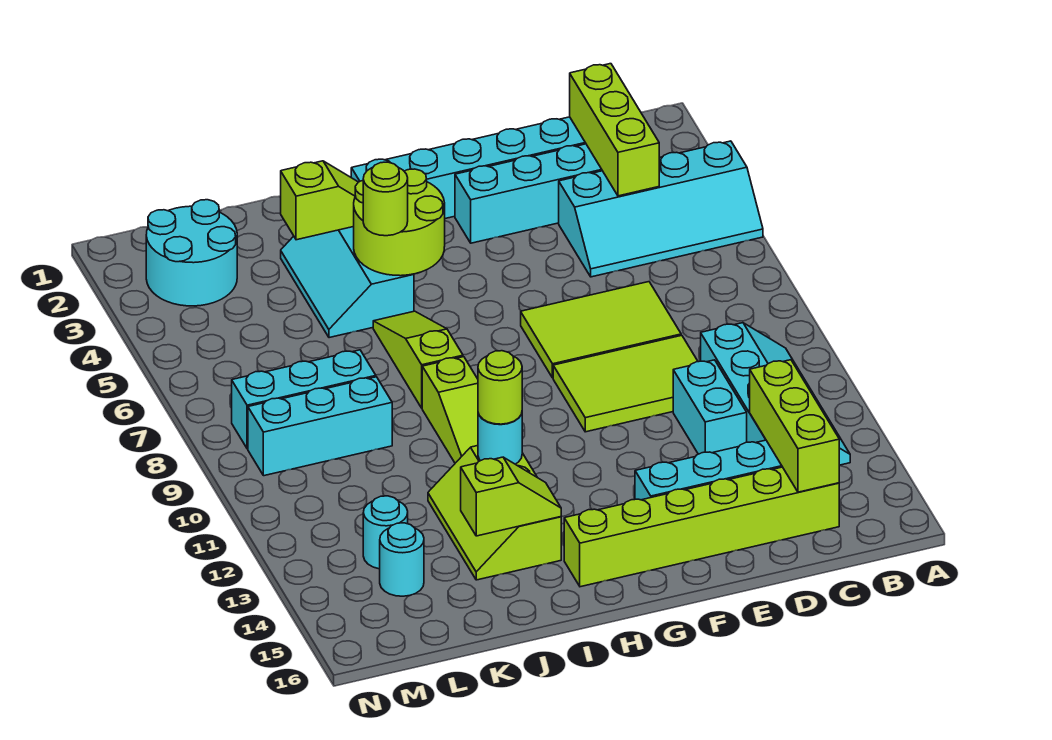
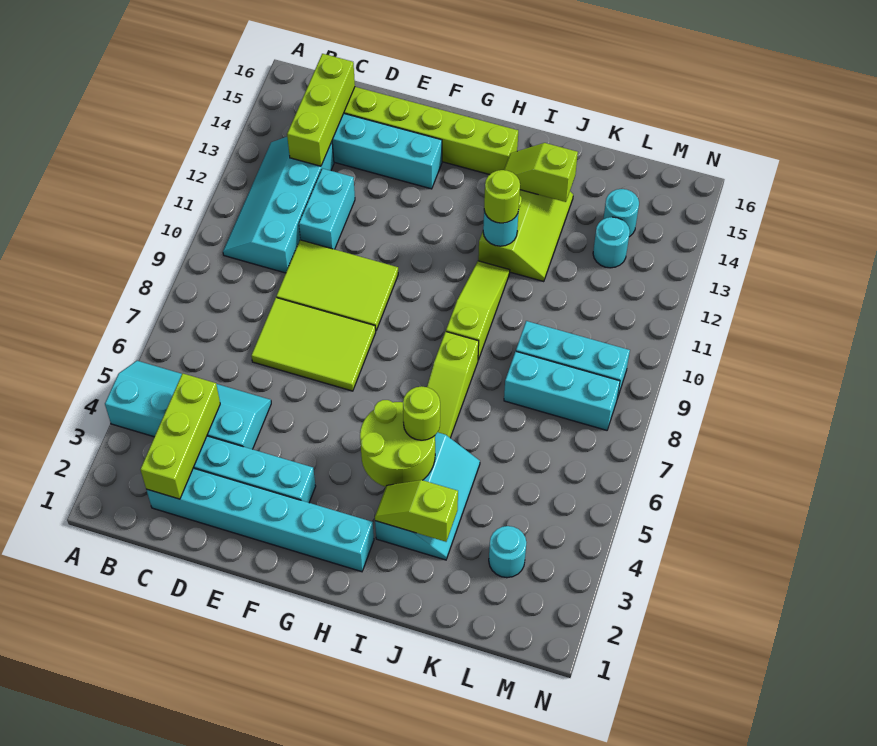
cyan 2x2 round brick [146,200,237,306] -> cyan 1x1 round brick [489,526,526,578]

